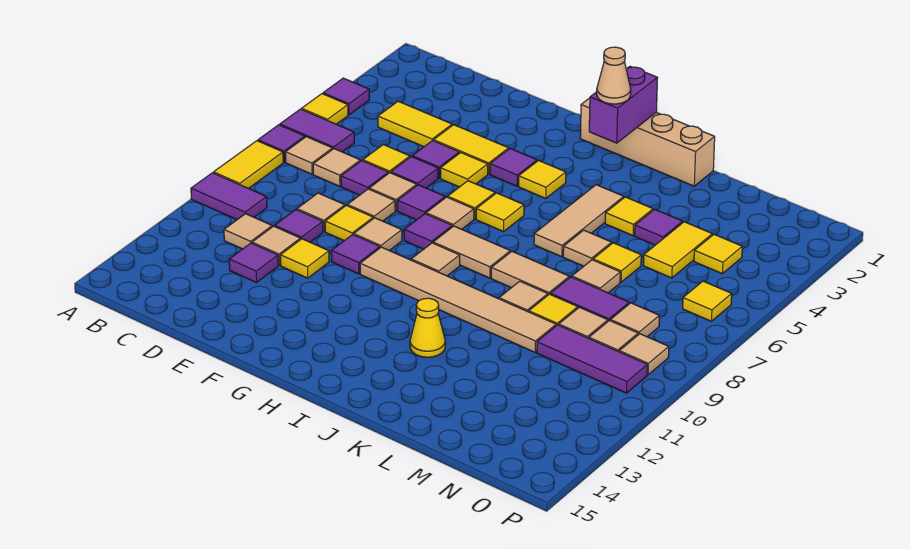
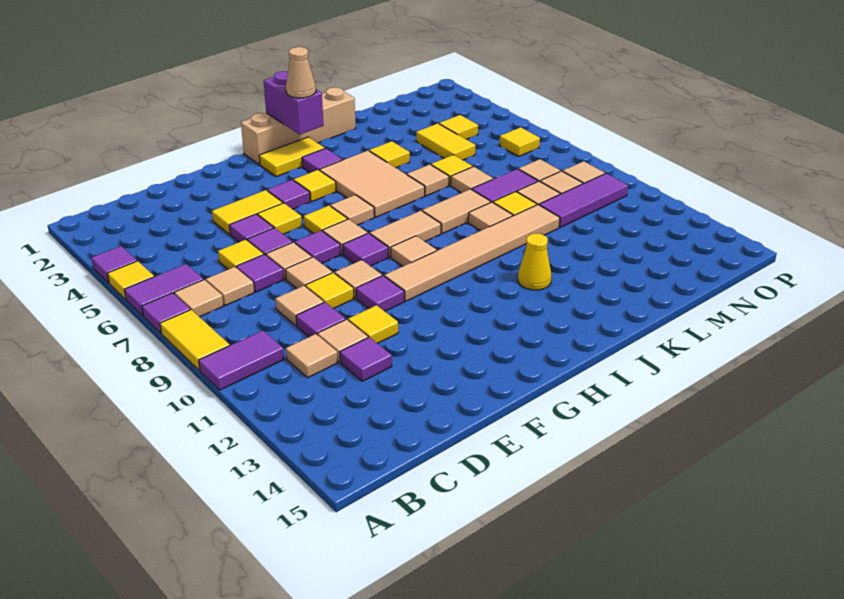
yellow 1x2 tile [378,101,452,147] -> yellow 1x2 tile moved to [259,137,325,177]
yellow 1x1 tile [476,193,524,232] -> tan 1x1 tile [330,195,374,225]
tan 1x3 tile [534,185,624,257] -> tan 2x3 tile [320,151,425,217]
purple 1x1 tile [635,209,683,245] -> purple 1x1 tile moved to [302,148,343,173]

